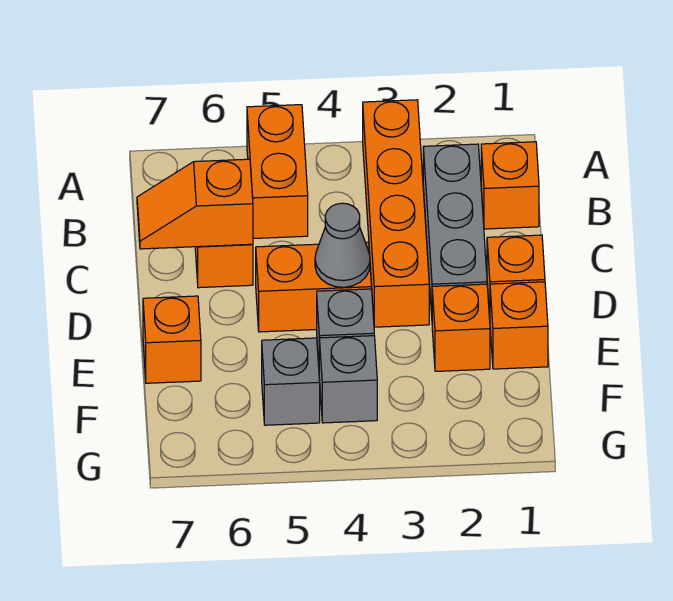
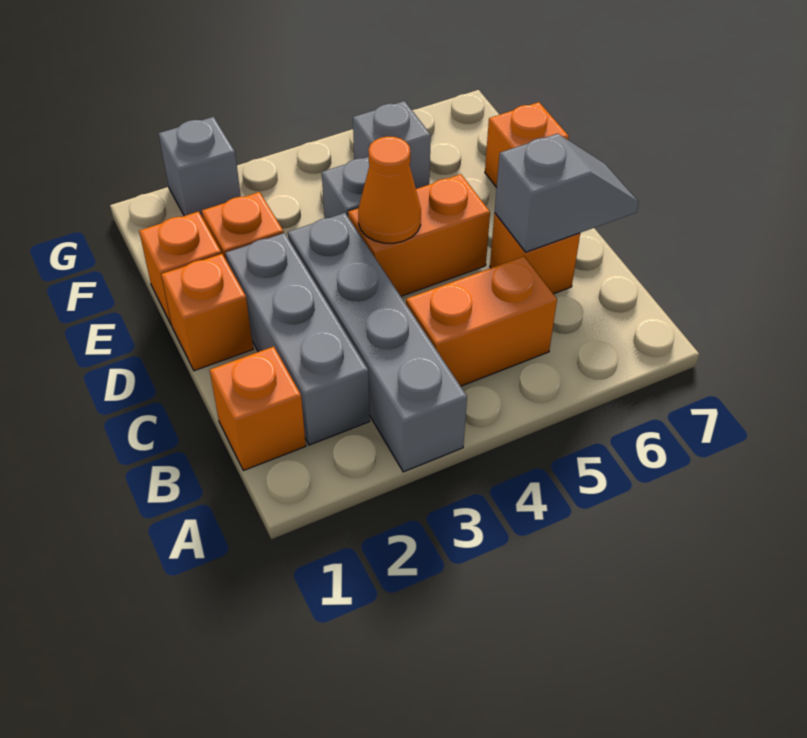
orange 1x4 brick [363,100,429,327] -> grey 1x4 brick [288,213,467,472]
orange 1x2 brick [247,105,308,239] -> orange 1x2 brick turned to [406,256,557,386]
orange 1x2 slope [137,159,253,249] -> grey 1x2 slope [495,134,639,252]
grey 1x1 cone [315,203,370,287] -> orange 1x1 cone [358,136,421,243]
grey 1x1 brick [319,336,377,423] -> grey 1x1 brick moved to [159,117,241,218]

